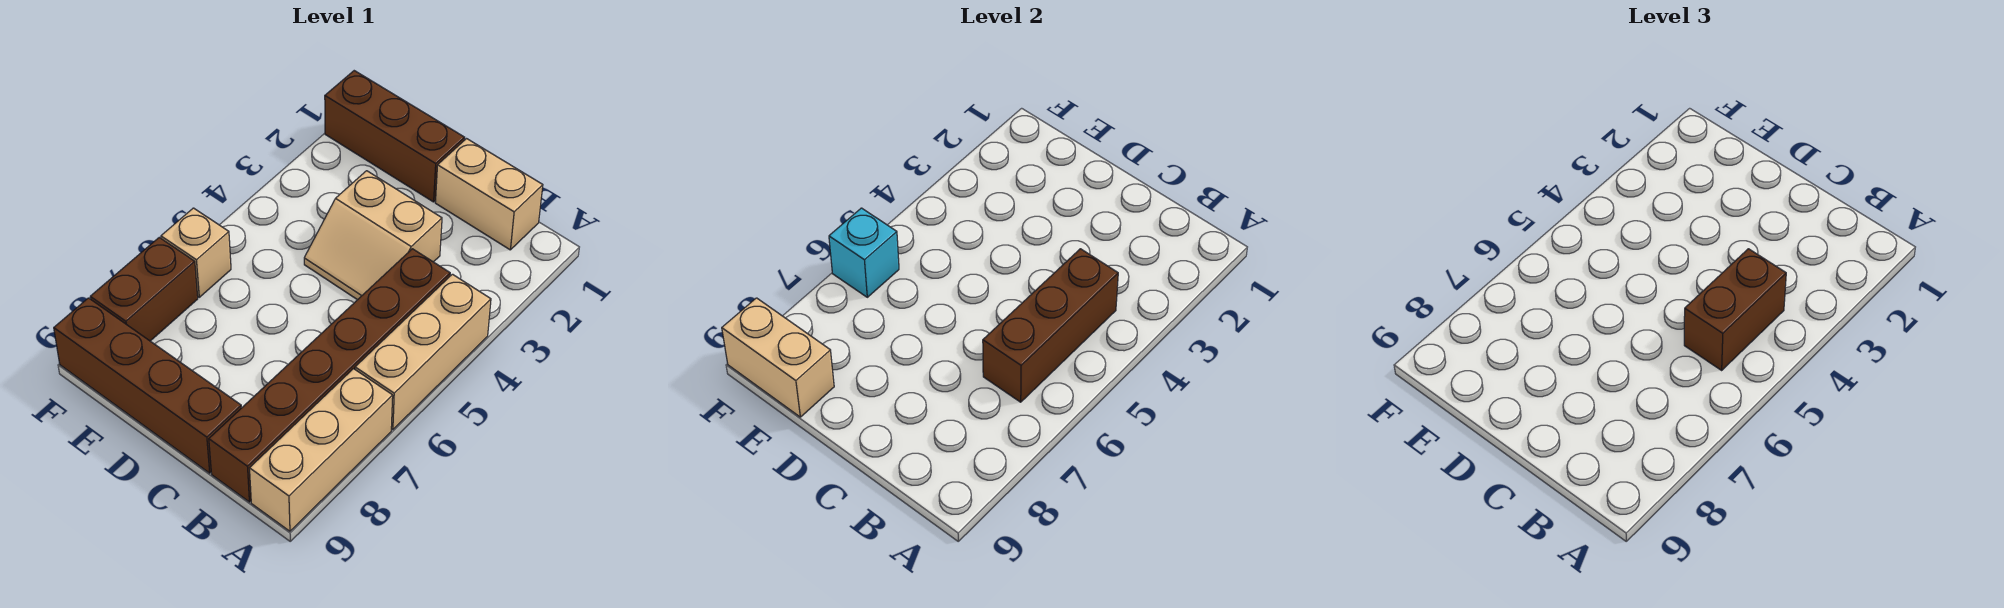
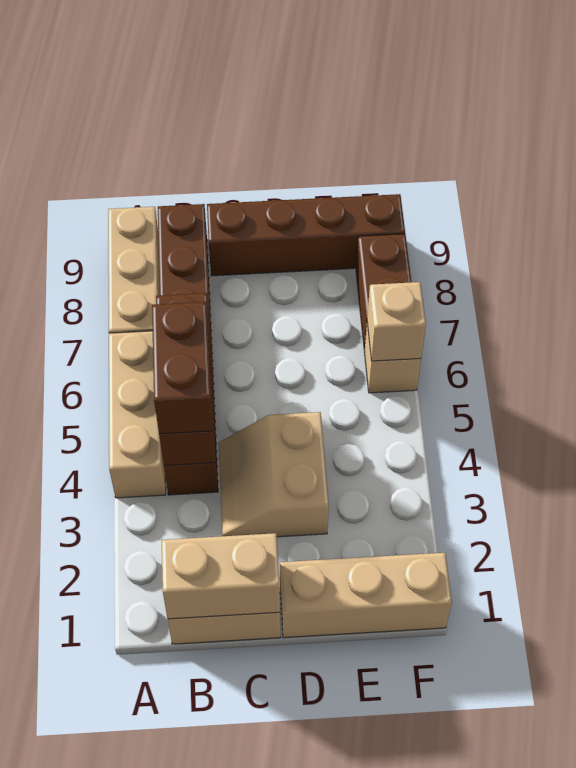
tan 2x2 slope [304,171,442,300] -> tan 2x2 slope turned to [218,412,329,537]
brown 1x3 brick [325,71,465,202] -> tan 1x3 brick [280,553,452,638]
tan 1x2 brick [722,298,834,417] -> tan 1x2 brick moved to [162,533,280,619]
cyan 1x1 brick [829,208,899,297] -> tan 1x1 brick [367,282,426,361]

